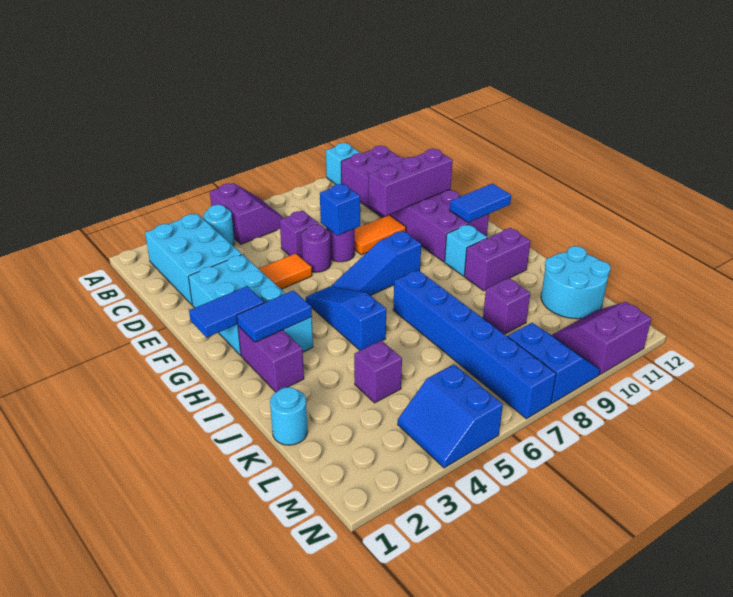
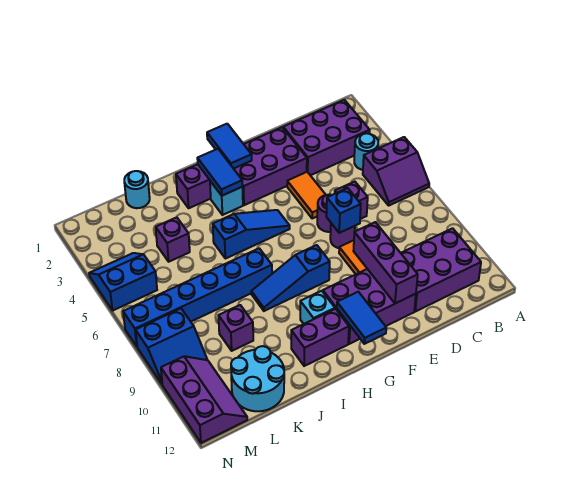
cyan 1x1 brick [326,143,361,184] -> none
cyan 2x3 brick [145,214,242,305] -> purple 2x3 brick [283,100,370,175]
cyan 2x3 brick [188,254,286,355] -> purple 2x3 brick [234,127,307,205]
blue 1x3 slope [331,231,421,296] -> blue 1x3 slope turned to [251,245,330,311]
purple 1x2 brick [464,228,531,291] -> purple 1x2 brick turned to [291,309,349,366]
purple 2x2 slope [552,302,651,375] -> purple 2x3 slope [161,356,247,443]

